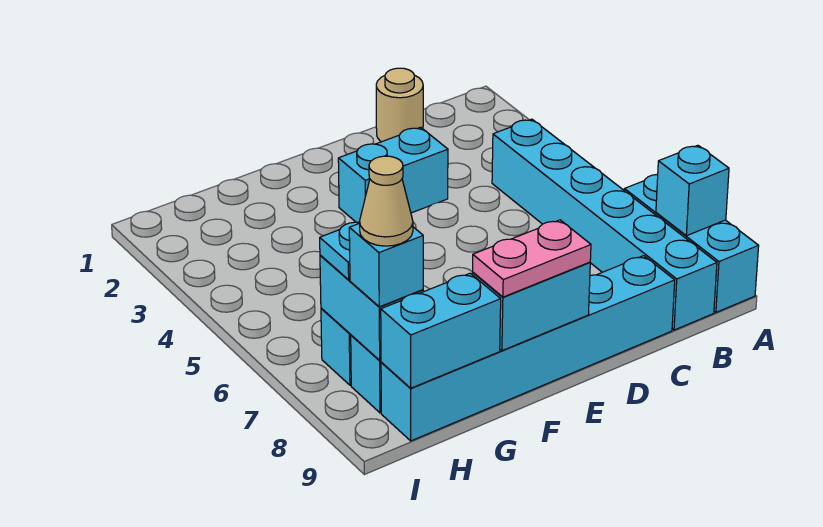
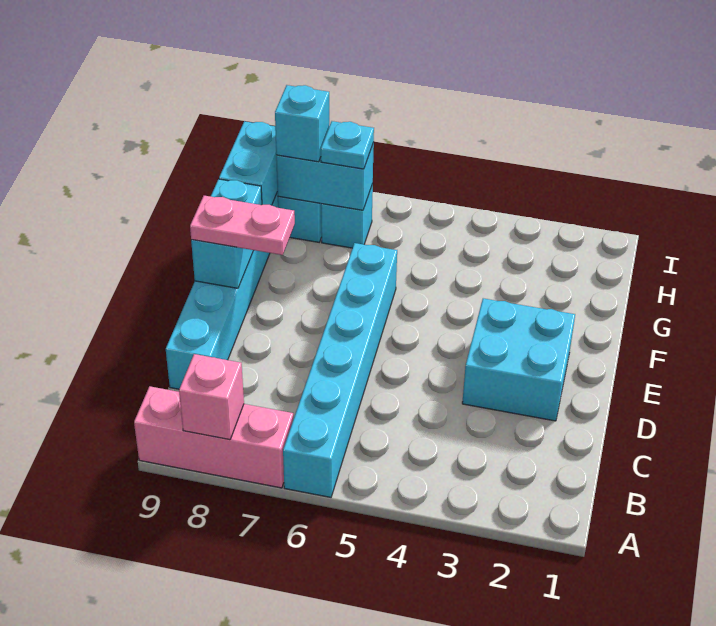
cyan 1x3 brick [624,174,759,312] -> pink 1x3 brick [134,386,293,488]
cyan 1x1 brick [656,145,729,236] -> pink 1x1 brick [179,354,244,440]
cyan 1x6 brick [492,119,717,330] -> cyan 1x6 brick turned to [283,243,397,497]
tan 1x1 round brick [376,68,423,142] -> none
cyan 1x2 brick [338,127,448,223] -> cyan 2x2 brick [462,298,575,421]
pink 1x2 plate [473,220,591,297] -> pink 1x2 plate turned to [190,196,295,255]
tan 1x1 cone [360,156,413,246] -> none

